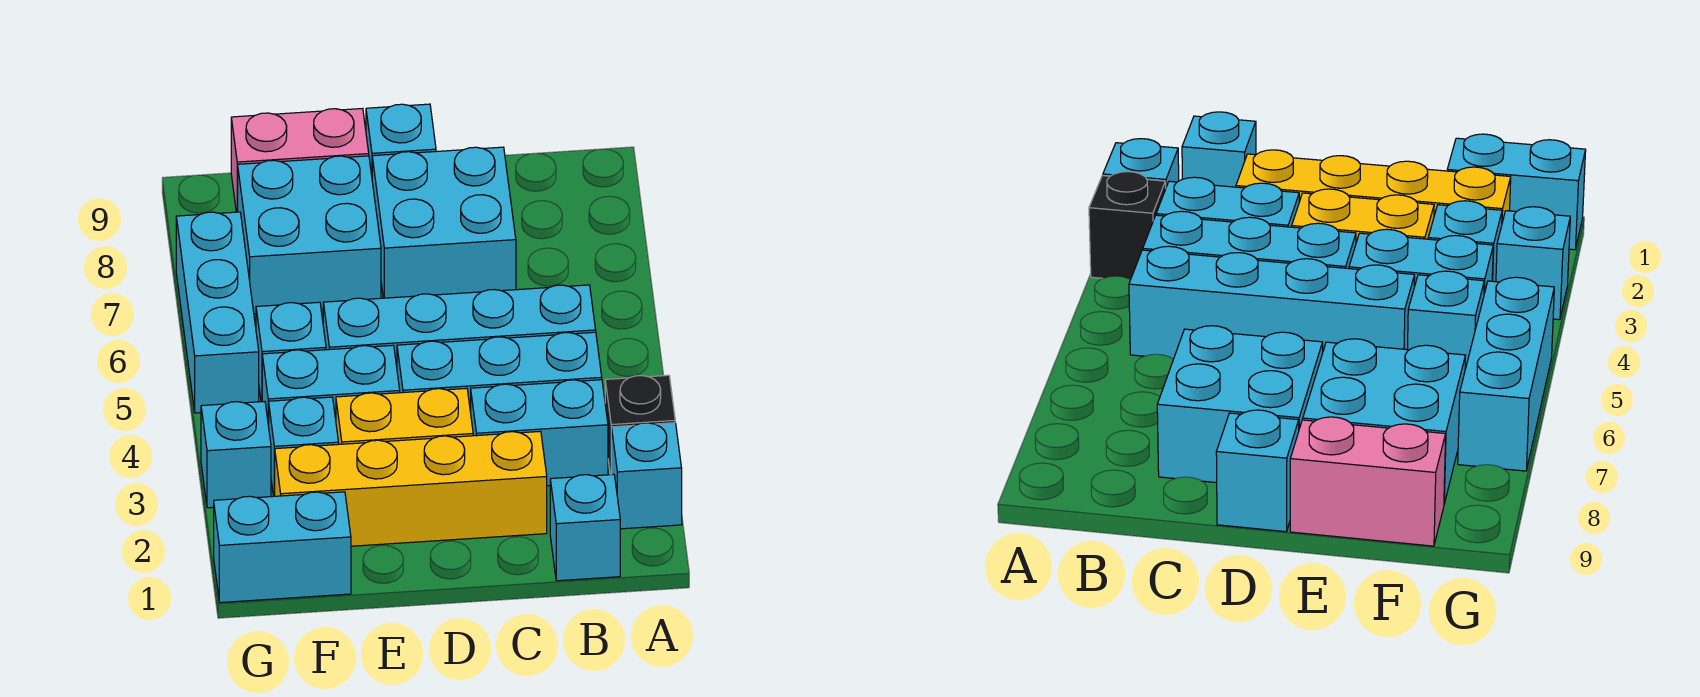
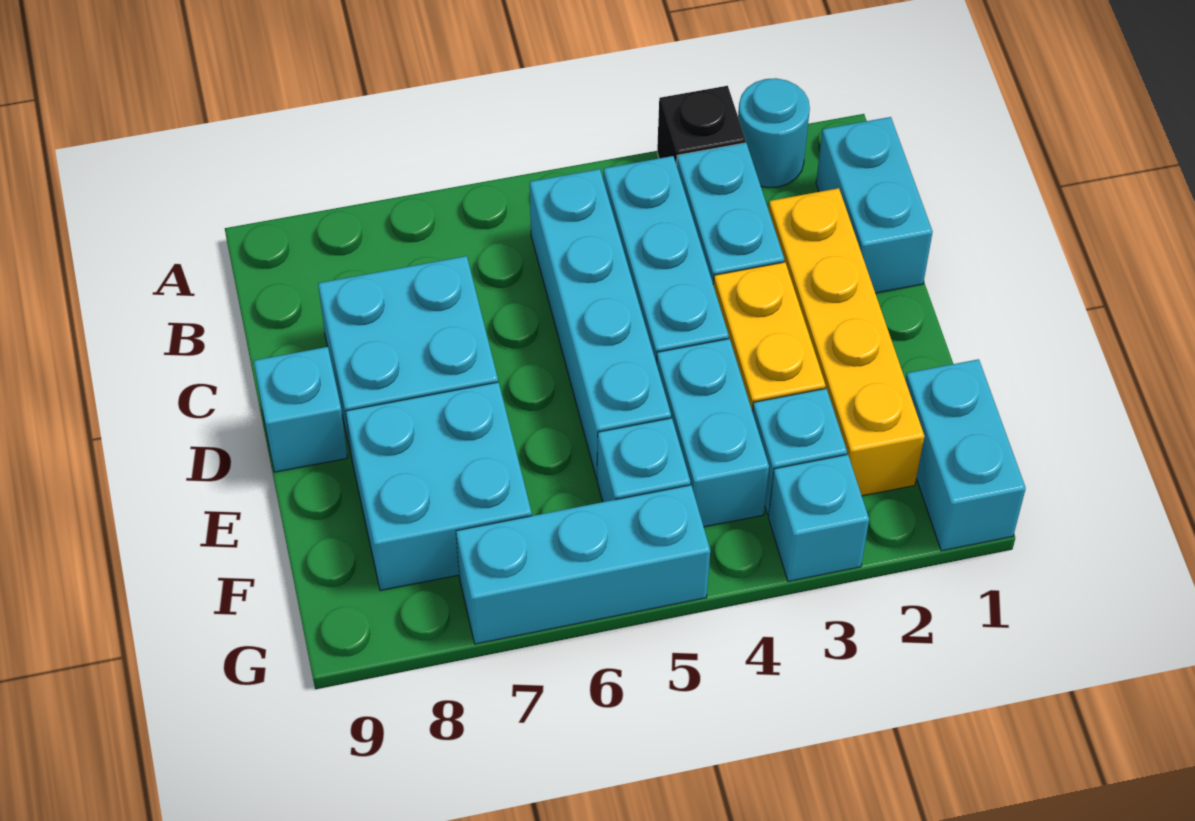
cyan 1x1 brick [611,423,682,529] -> cyan 1x1 round brick [738,78,810,188]
cyan 1x1 brick [550,474,620,581] -> cyan 1x2 brick [816,117,933,293]
pink 1x2 brick [231,108,369,212] -> none

